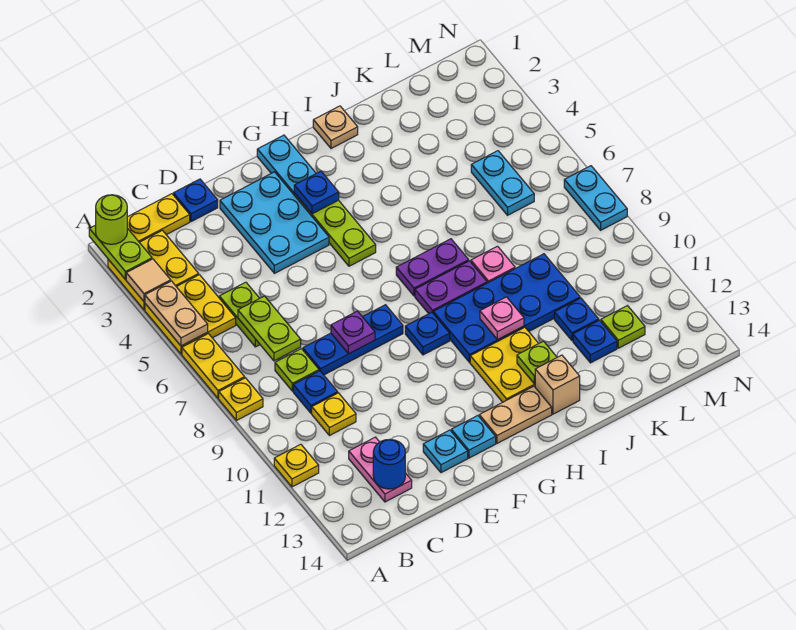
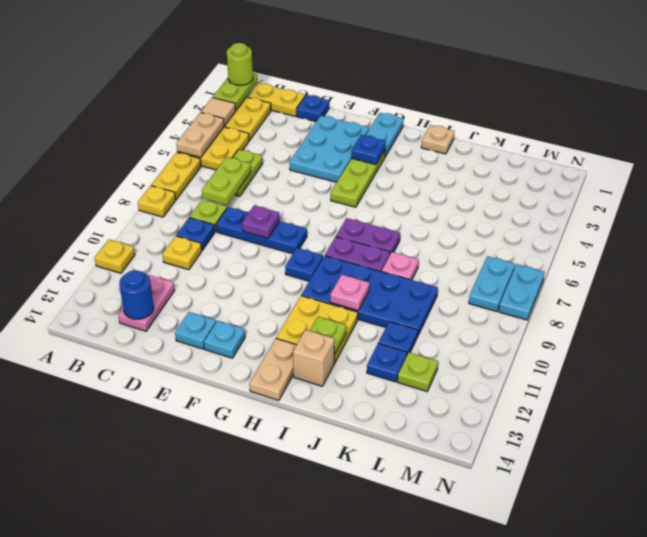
tan 1x2 plate [479,386,552,443] -> tan 1x2 plate turned to [249,338,296,400]
cyan 1x2 plate [471,151,534,215] -> cyan 1x2 plate moved to [469,256,515,311]

